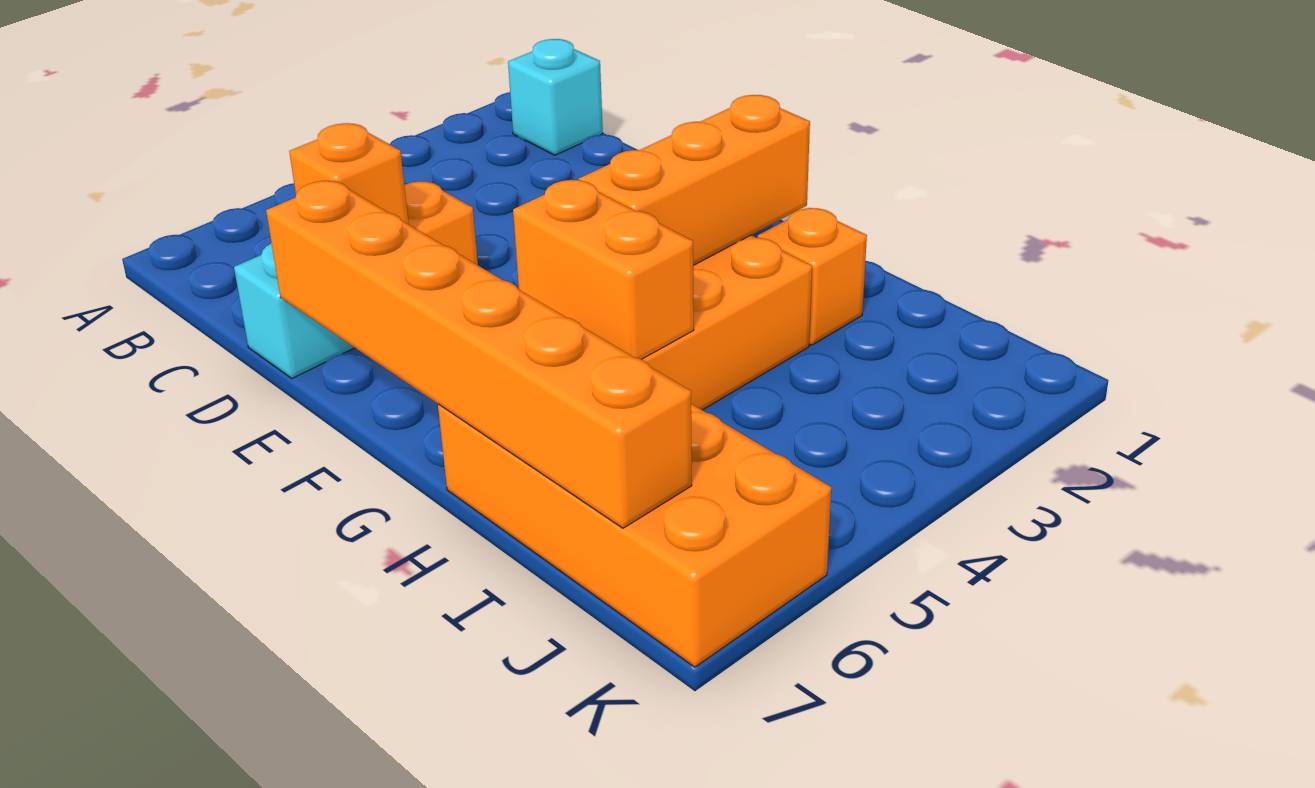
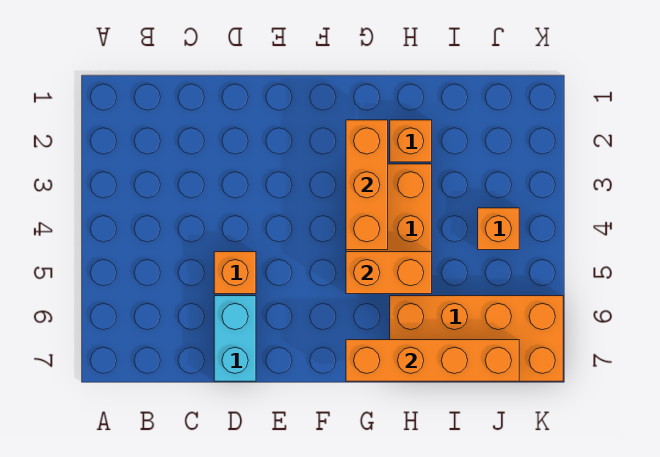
cyan 1x1 brick [508,39,603,155] -> none
orange 1x1 brick [289,123,409,224] -> orange 1x1 brick moved to [478,208,519,250]
orange 1x6 brick [266,181,692,528] -> orange 1x4 brick [346,340,519,381]

